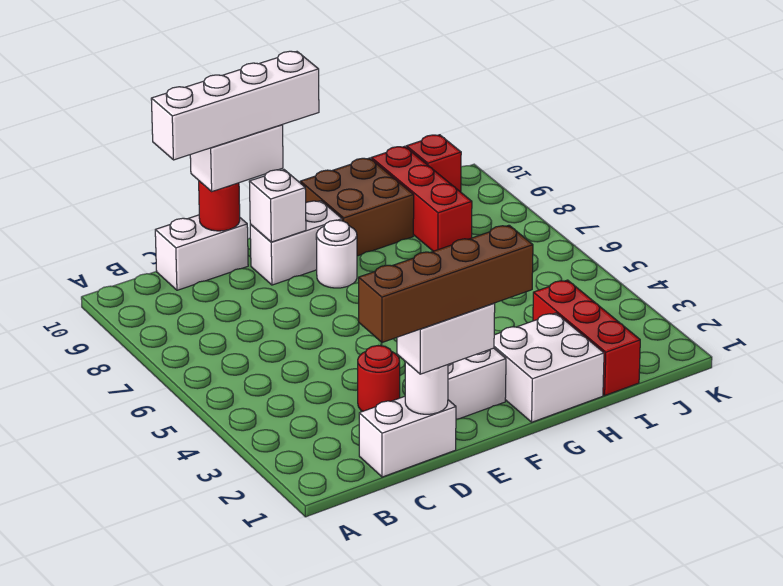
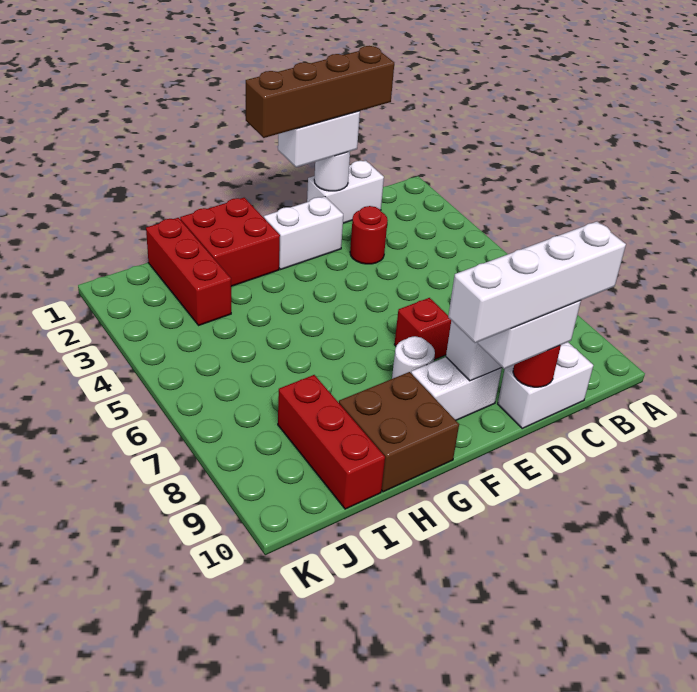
white 2x2 brick [494,313,604,422] -> red 2x2 brick [180,198,280,286]
red 1x1 brick [406,135,461,192] -> red 1x1 brick moved to [394,298,451,360]

